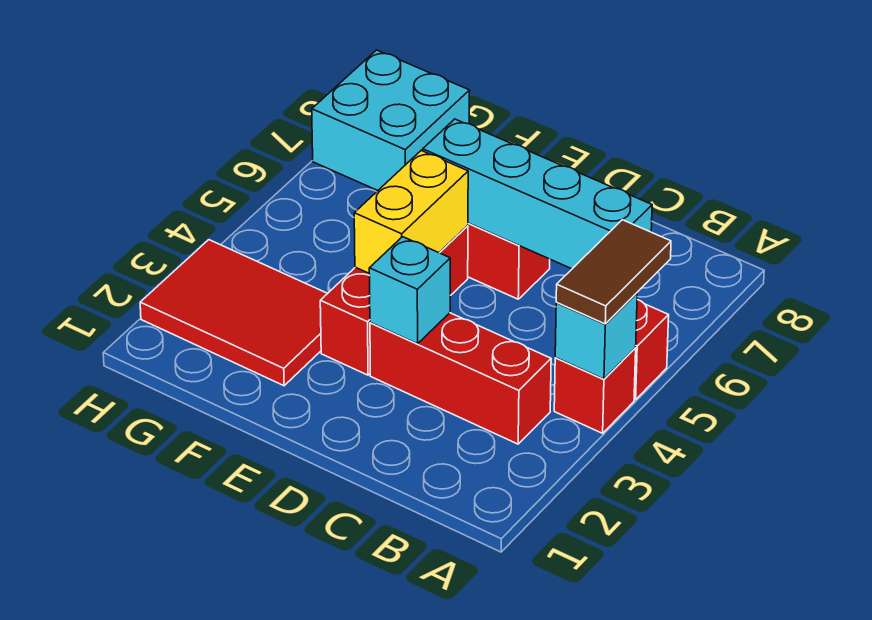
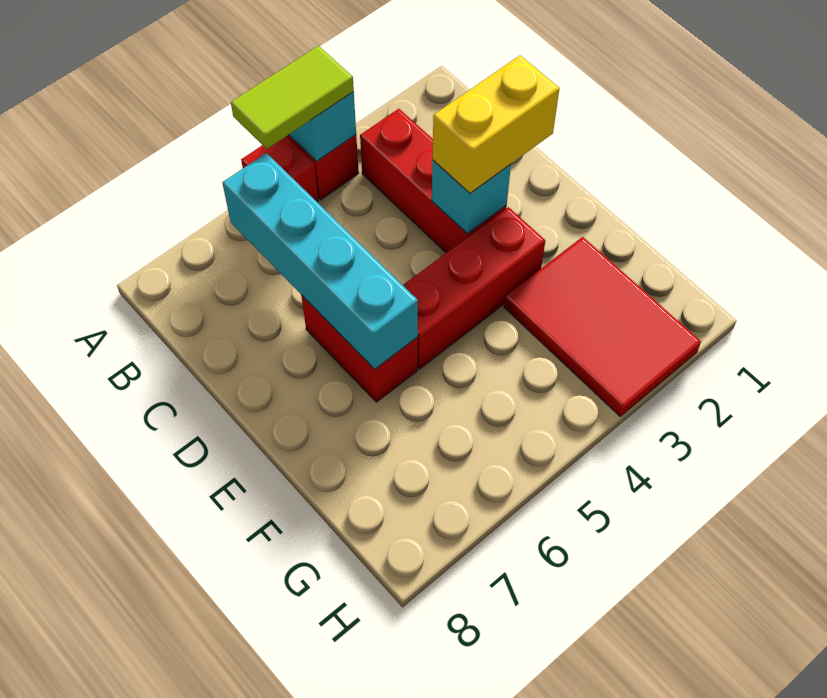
brown 1x2 tile [556,220,671,324] -> lime 1x2 tile [231,46,354,149]
yellow 1x2 brick [354,151,468,273] -> yellow 1x2 brick moved to [433,56,559,193]
cyan 2x2 brick [312,50,470,191] -> none

